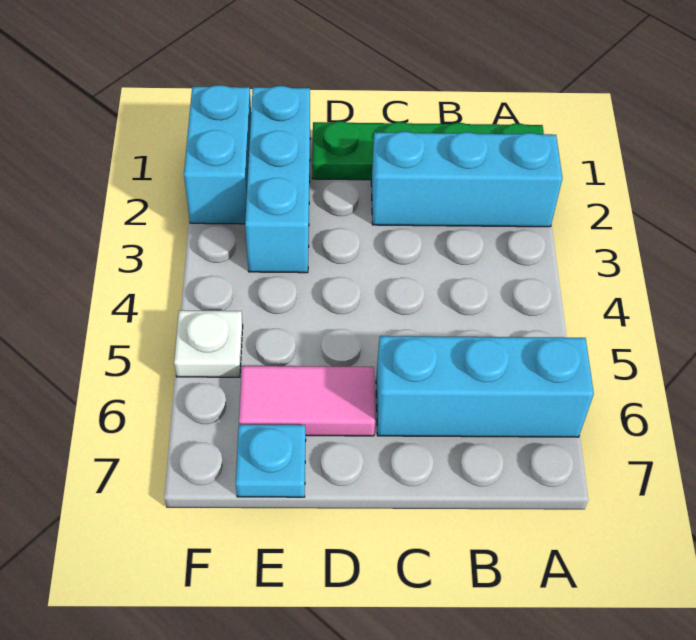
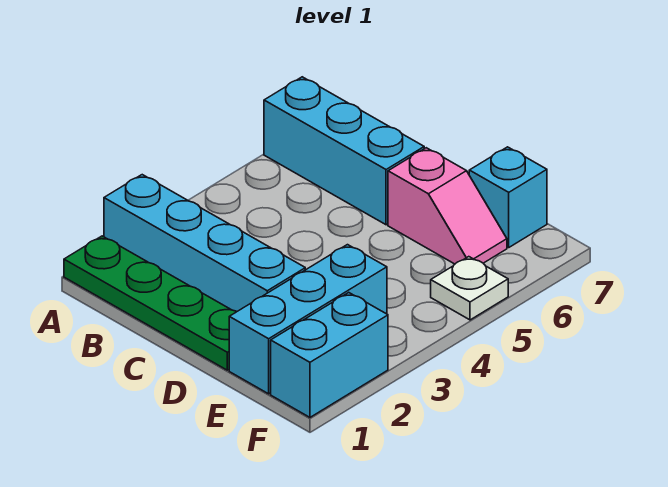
cyan 1x3 brick [371,132,562,227] -> cyan 1x4 brick [104,175,305,311]
pink 1x2 tile [239,366,375,436] -> pink 1x2 slope [388,148,507,264]
cyan 1x1 plate [236,424,306,497] -> cyan 1x1 brick [469,147,547,247]

